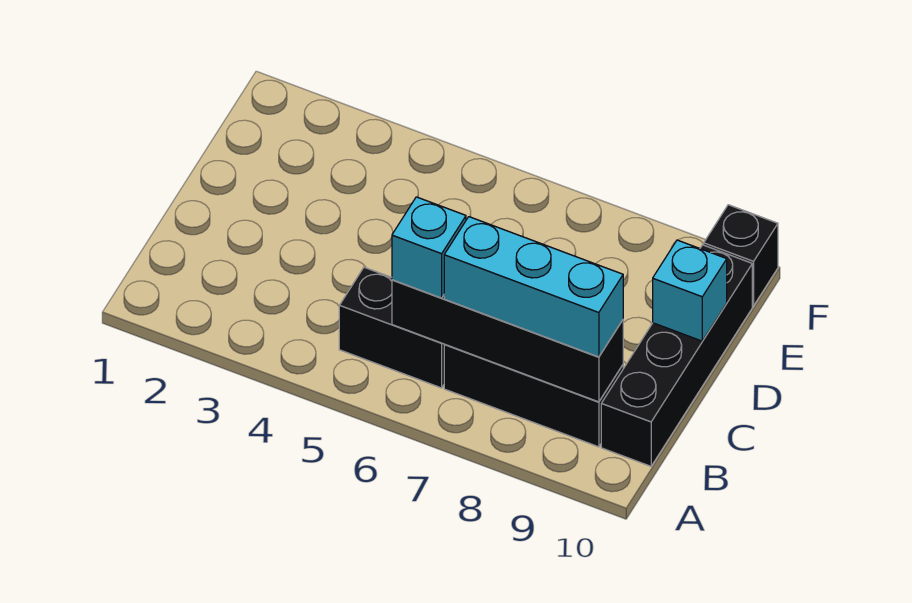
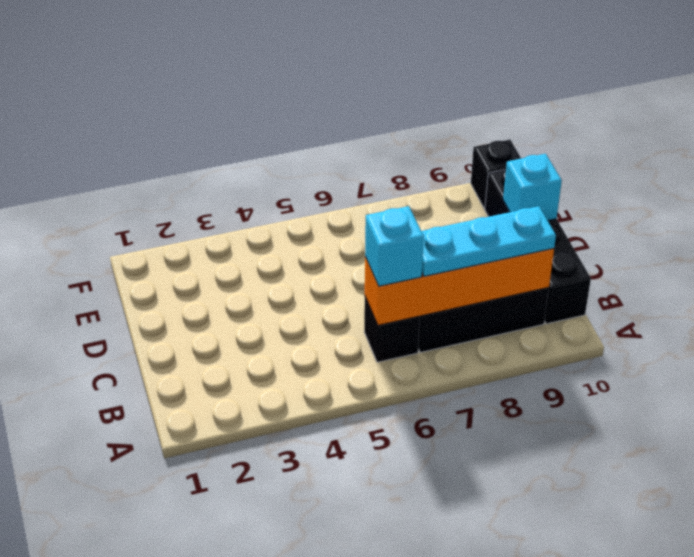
black 1x2 brick [339,267,445,388] -> black 1x1 brick [364,297,420,362]
black 1x4 brick [392,280,623,402] -> orange 1x4 brick [365,248,554,325]
cyan 1x3 brick [444,217,623,357] -> cyan 1x3 plate [421,206,556,276]

